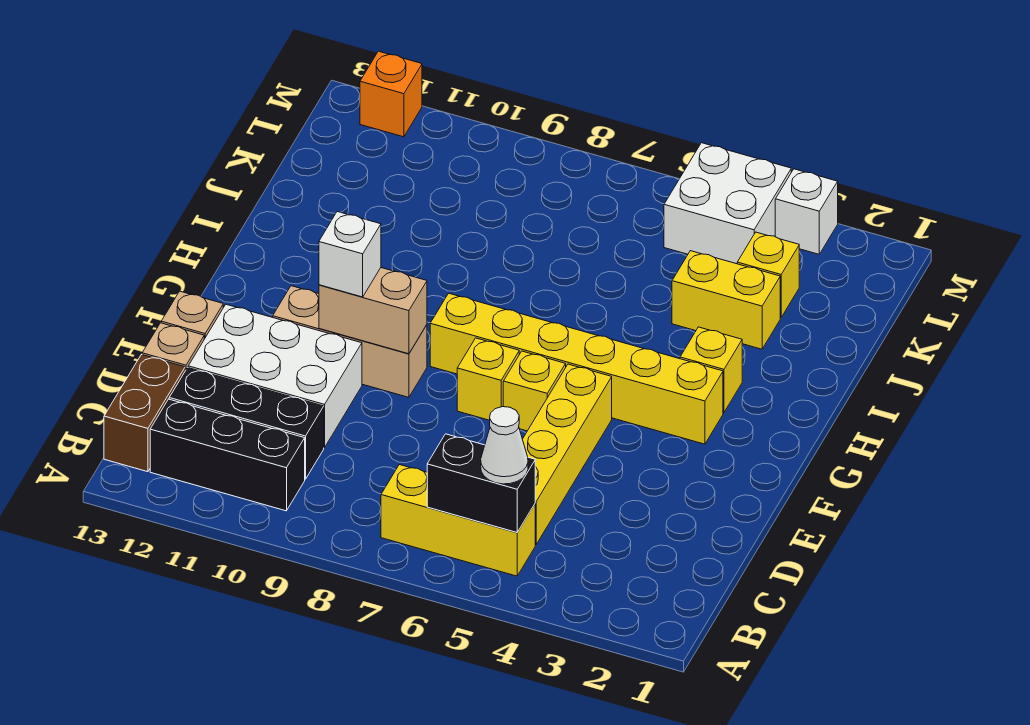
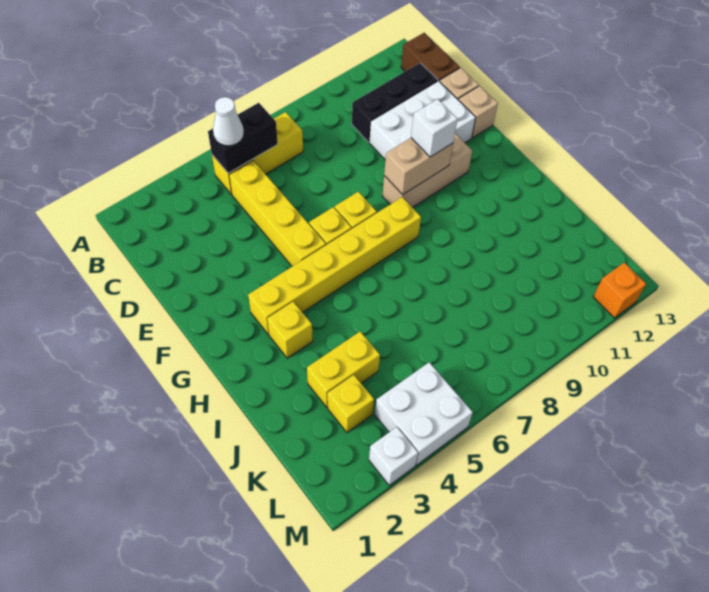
black 1x3 brick [150,399,305,511] -> none

